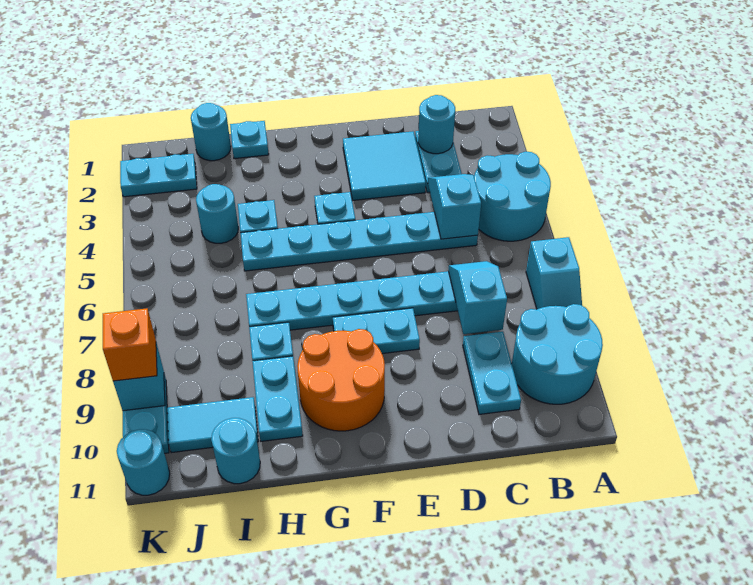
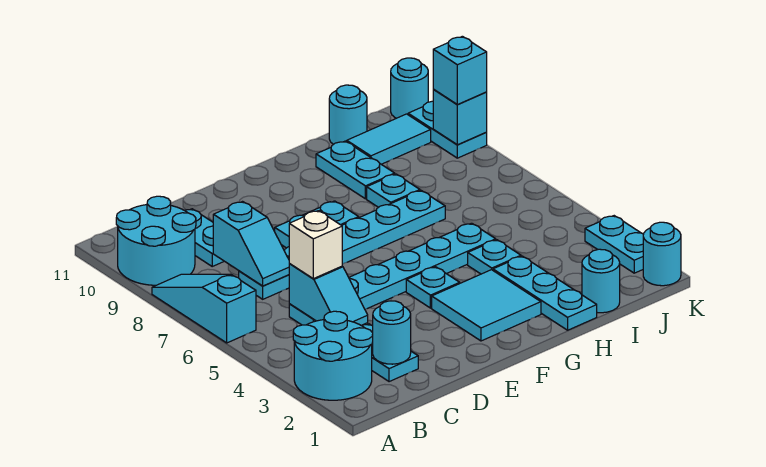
cyan 2x2 round brick [474,152,551,241] -> cyan 2x2 round brick moved to [293,311,373,400]
cyan 1x2 slope [526,237,582,309] -> cyan 1x3 slope [152,274,256,343]
none -> white 1x1 brick [289,211,342,279]
cyan 2x2 tile [343,131,426,200] -> cyan 2x2 tile moved to [432,270,541,341]
orange 2x2 round brick [297,329,385,431] -> none
cyan 1x1 plate [230,121,269,159] -> cyan 1x3 plate [493,256,597,330]
cyan 1x1 round brick [196,184,238,243] -> cyan 1x1 round brick moved to [643,222,681,286]
cyan 1x2 plate [120,154,197,197] -> cyan 1x2 plate turned to [585,216,644,273]
orange 1x1 brick [103,308,157,381] -> cyan 1x1 brick [433,36,487,105]

